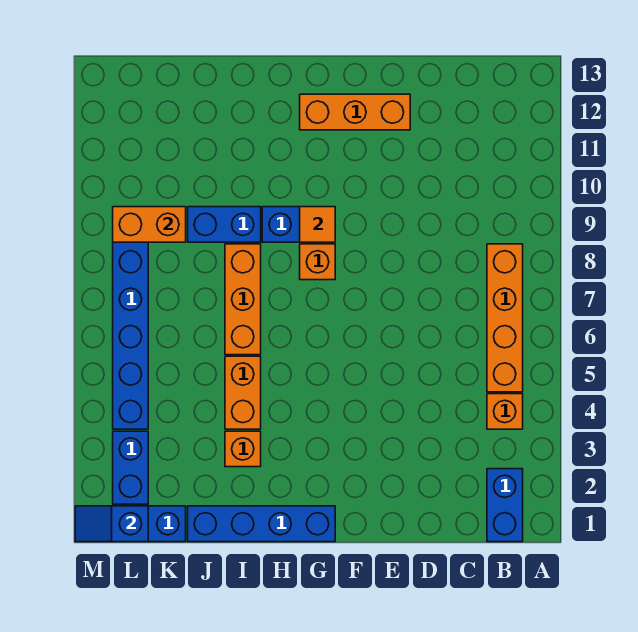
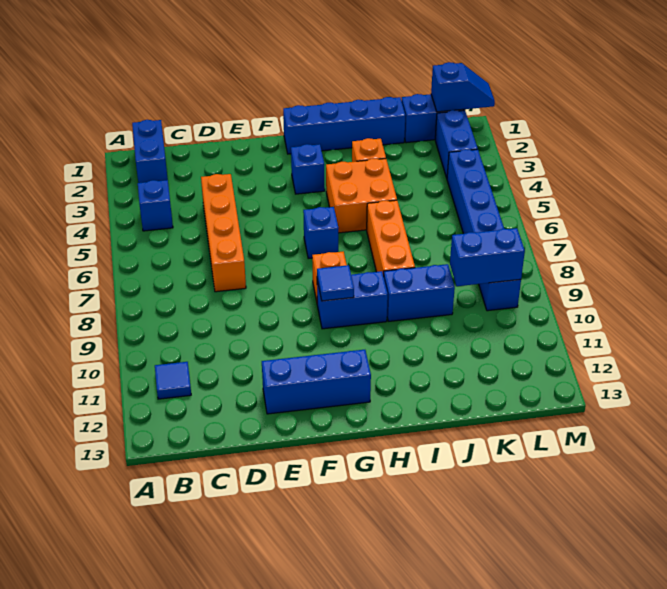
orange 1x1 brick [487,394,523,429] -> blue 1x1 brick [138,180,173,231]
orange 1x4 brick [487,244,523,392] -> orange 1x4 brick moved to [201,174,246,292]
none -> blue 1x1 tile [155,362,191,399]
orange 1x3 brick [300,94,410,130] -> blue 1x3 brick [262,350,371,414]
none -> blue 1x1 brick [291,144,325,194]
none -> blue 1x1 brick [303,207,338,259]
orange 1x1 tile [300,207,335,242] -> blue 1x1 tile [317,265,354,301]
orange 1x2 brick [225,356,261,429] -> orange 2x2 brick [326,159,397,233]
orange 1x2 brick [113,207,186,242] -> blue 1x2 brick [450,228,525,286]

